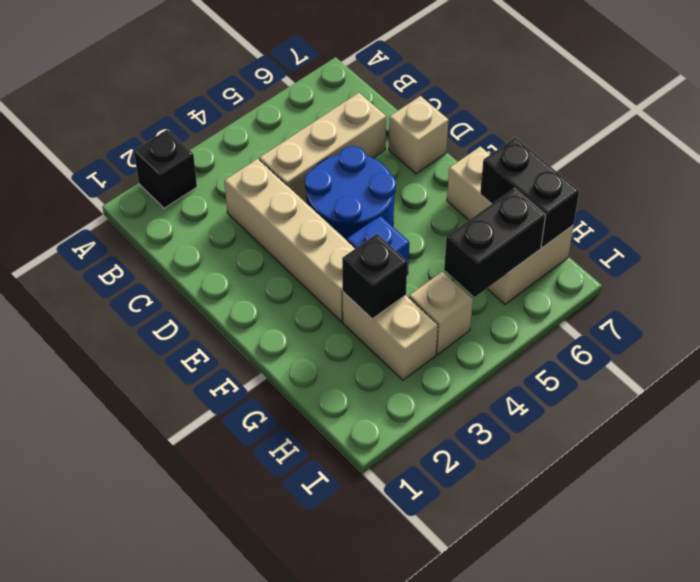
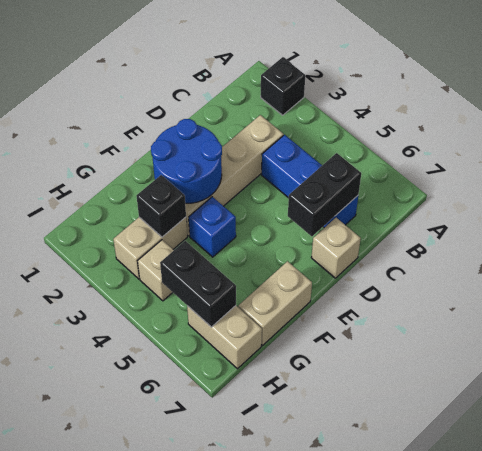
tan 1x3 brick [259,93,386,203] -> blue 1x3 brick [262,135,358,228]
blue 2x2 round brick [305,146,396,240] -> blue 2x2 round brick moved to [151,119,222,203]
black 1x2 brick [480,137,579,248] -> black 1x2 brick moved to [288,153,361,236]

